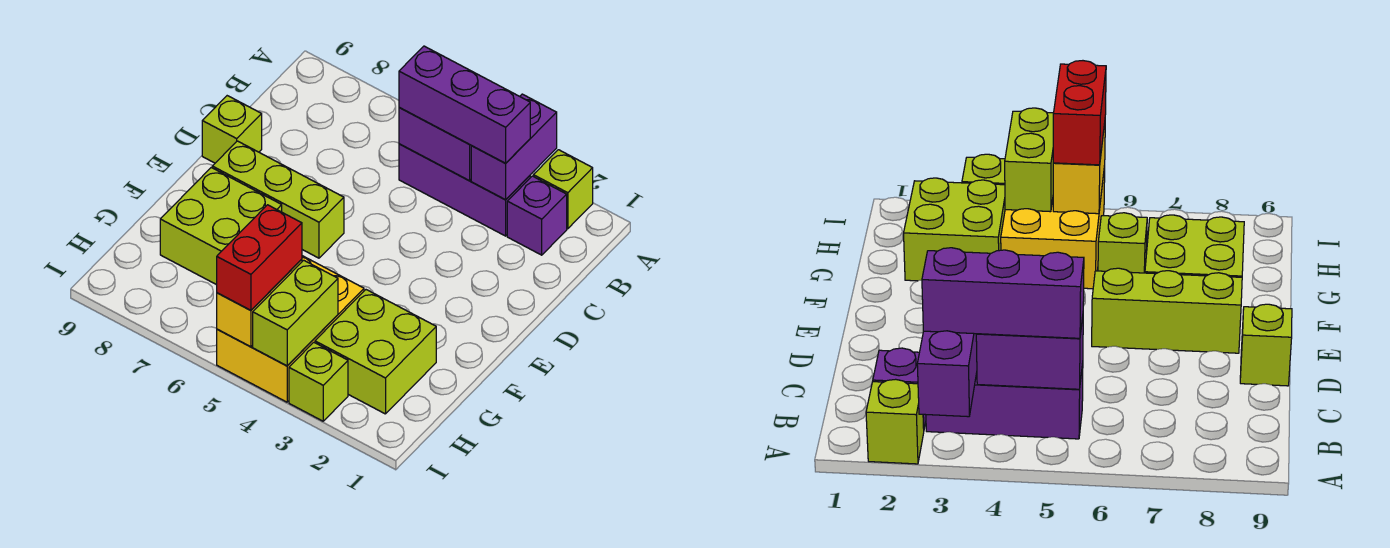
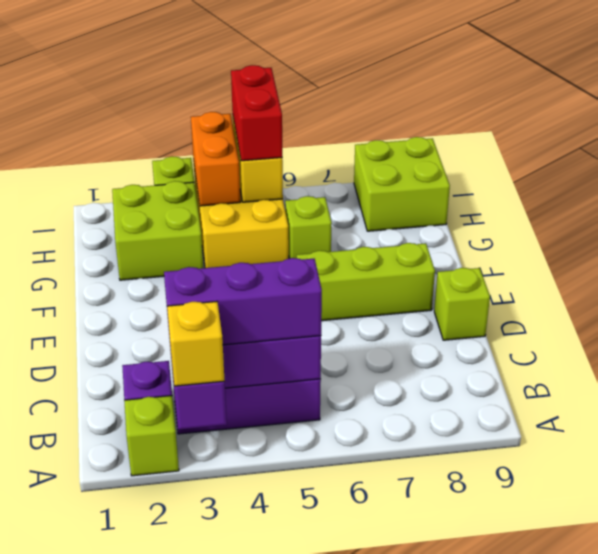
none -> yellow 1x1 brick [167,302,225,386]
lime 2x2 brick [160,168,282,285] -> lime 2x2 brick moved to [354,137,450,231]
lime 1x2 brick [253,260,338,366] -> orange 1x2 brick [191,112,240,206]

